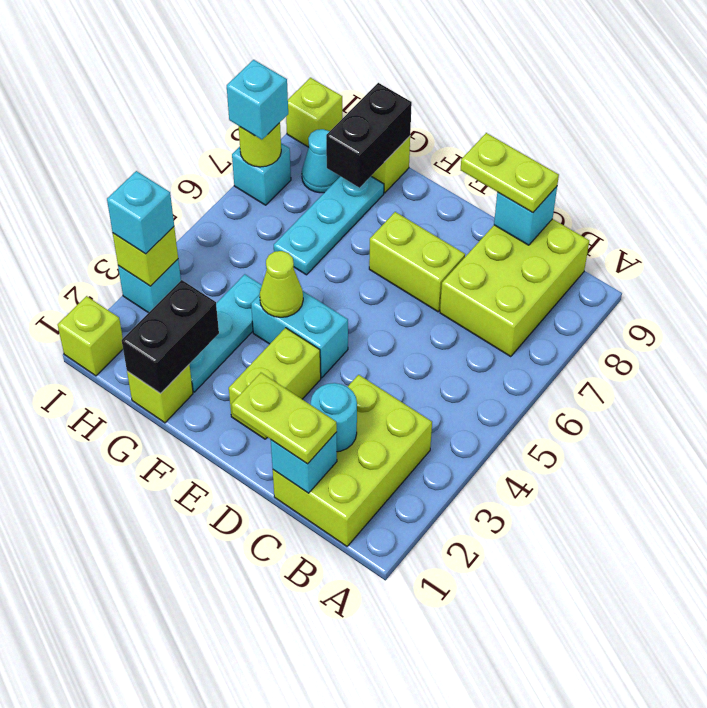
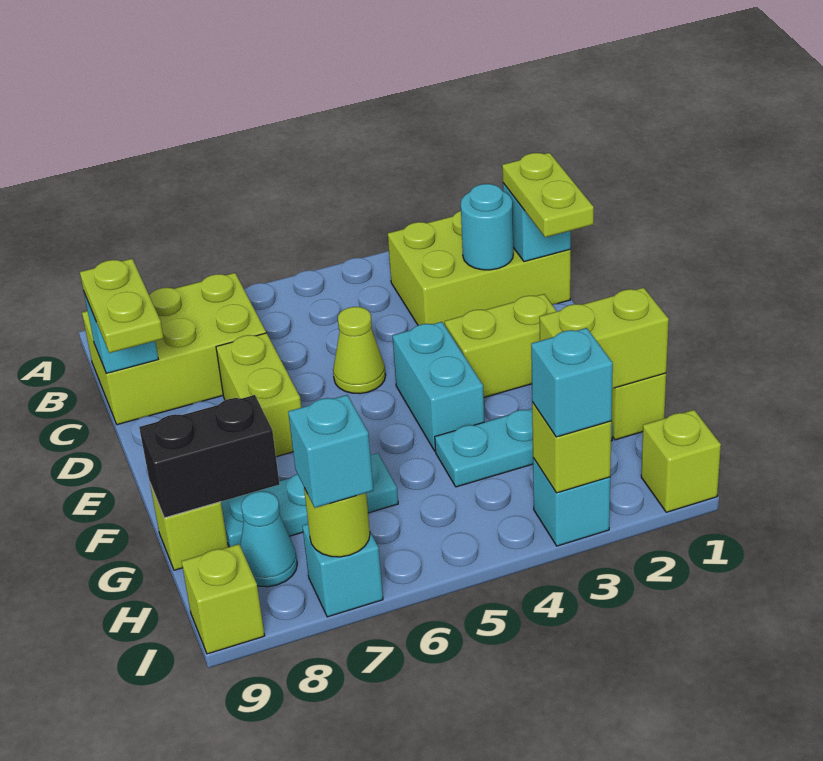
lime 1x1 cone [260,251,303,317] -> lime 1x1 cone moved to [333,307,386,394]
black 1x2 brick [122,280,219,394] -> lime 1x2 brick [539,288,669,388]

